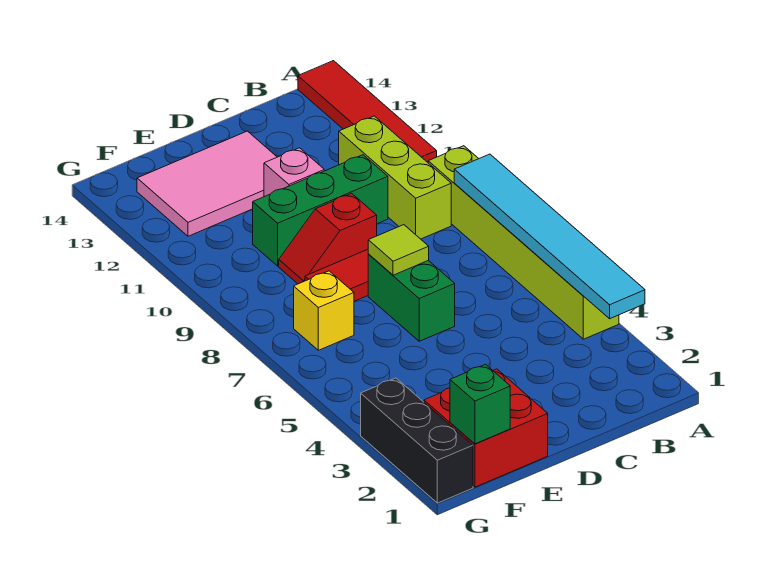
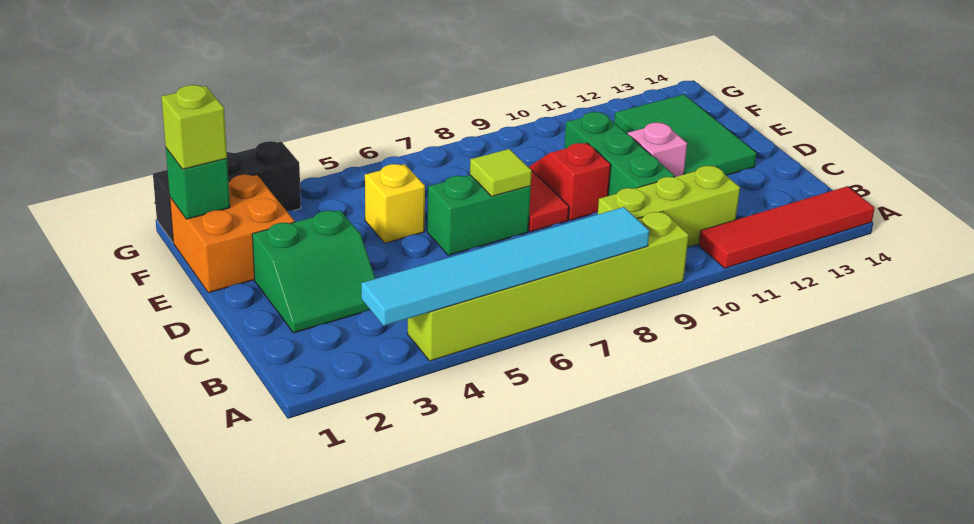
none -> green 2x2 slope [252,210,375,333]
pink 2x3 tile [137,131,277,236] -> green 2x3 tile [614,94,757,175]
red 2x2 brick [424,369,548,487] -> orange 2x2 brick [170,175,295,293]
none -> lime 1x1 brick [161,85,227,169]
yellow 1x1 brick [294,271,354,350] -> yellow 1x1 brick moved to [365,164,425,243]

